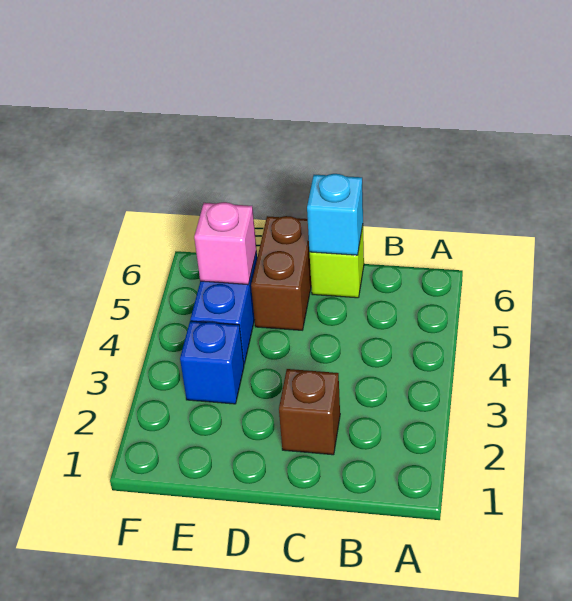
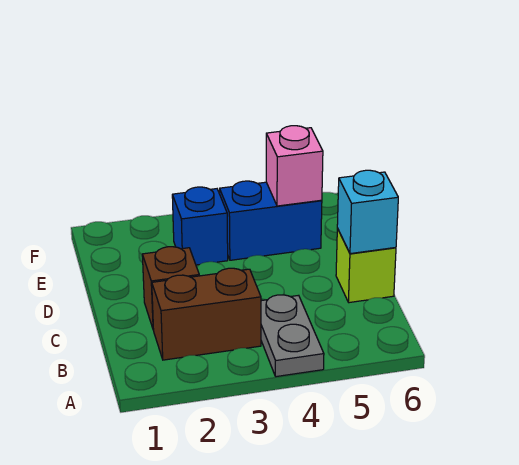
none -> grey 1x2 plate [261,295,324,377]
brown 1x2 brick [251,216,311,330] -> brown 1x2 brick moved to [152,268,261,360]

